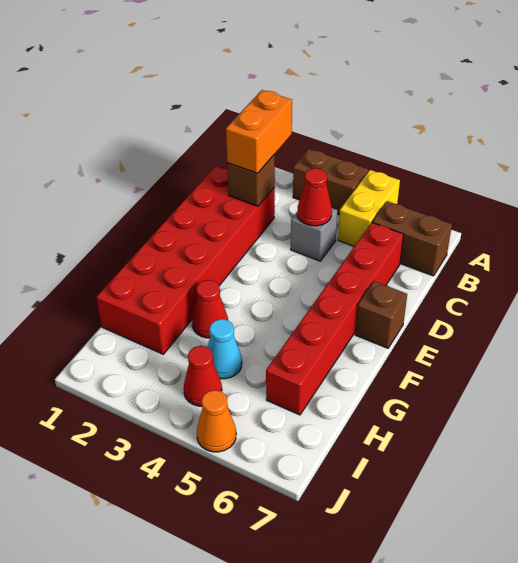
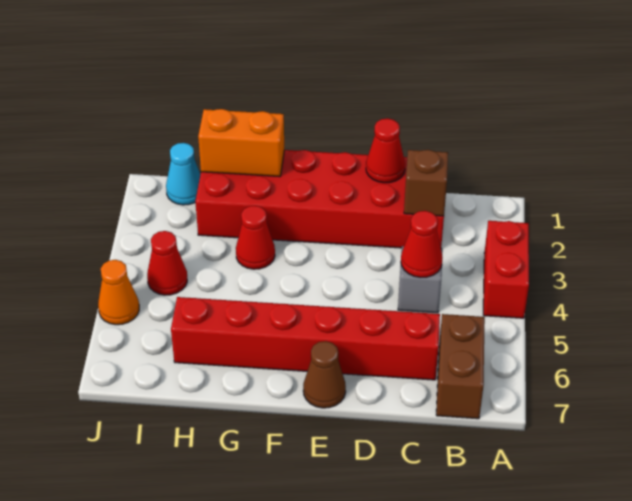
brown 1x2 brick [293,149,368,215] -> red 1x2 brick [483,221,529,318]
yellow 1x2 brick [338,170,400,246] -> none
orange 1x2 brick [226,90,292,173] -> orange 1x2 brick moved to [198,109,284,177]
none -> red 1x1 cone [366,118,405,183]
brown 1x1 brick [355,281,407,348] -> brown 1x1 cone [303,341,346,408]
cyan 1x1 cone [207,319,242,379] -> cyan 1x1 cone moved to [166,143,200,205]

